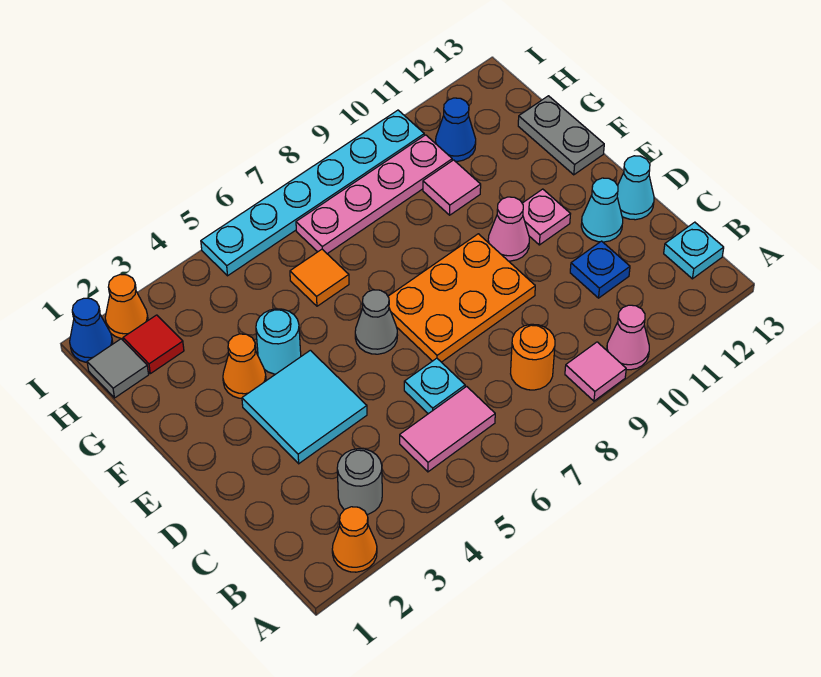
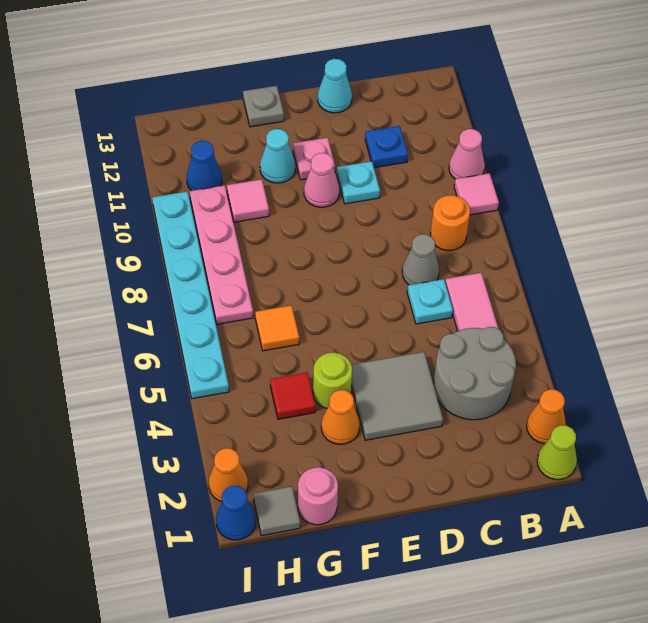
none -> lime 1x1 cone [537,425,577,480]
grey 1x1 round brick [337,449,382,514] -> grey 2x2 round brick [434,327,516,420]
cyan 1x1 plate [664,222,724,279] -> cyan 1x1 plate moved to [337,161,380,204]
cyan 2x2 tile [242,350,367,464] -> grey 2x2 tile [351,352,443,440]
orange 2x3 plate [388,234,535,362] -> none
cyan 1x1 cone [581,178,623,242] -> cyan 1x1 cone moved to [260,129,295,183]
grey 1x1 cone [355,290,398,354] -> grey 1x1 cone moved to [402,234,439,285]
cyan 1x1 round brick [256,309,301,374] -> lime 1x1 round brick [313,353,352,408]
grey 1x2 plate [518,96,604,175] -> grey 1x1 plate [243,86,284,127]
none -> pink 1x1 round brick [298,467,338,525]
red 1x1 tile [123,315,184,374] -> red 1x1 tile moved to [270,373,316,419]

